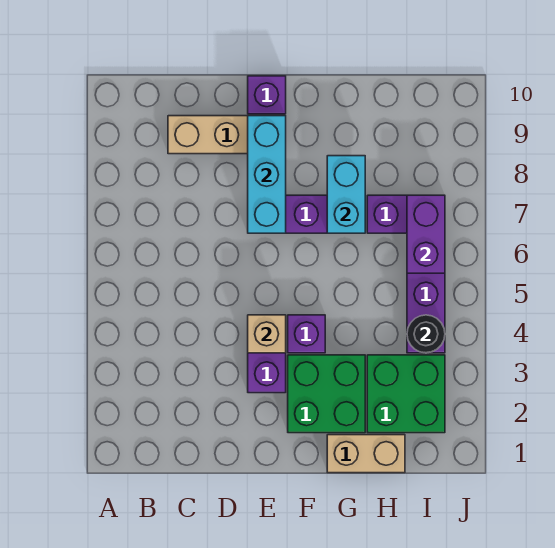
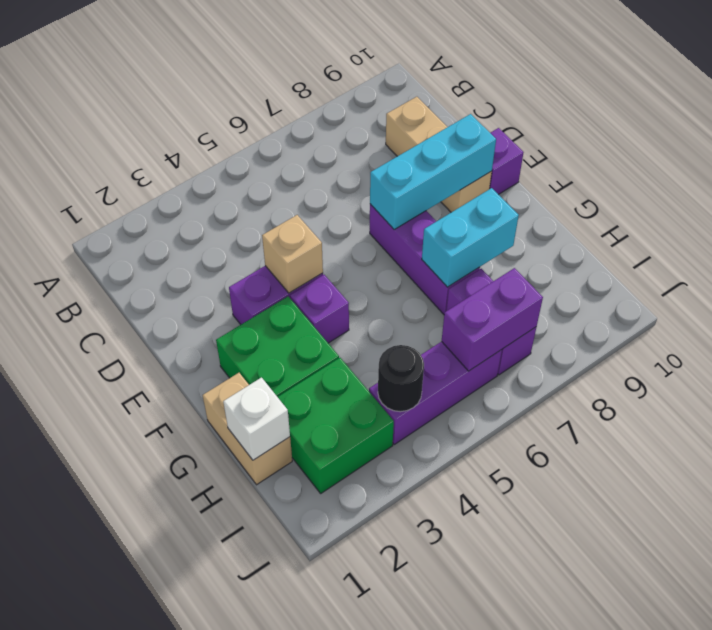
none -> white 1x1 brick [223,378,290,460]

